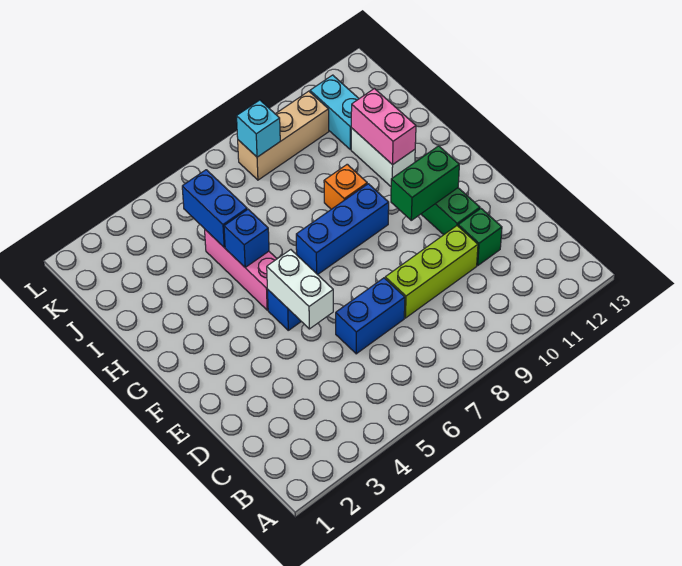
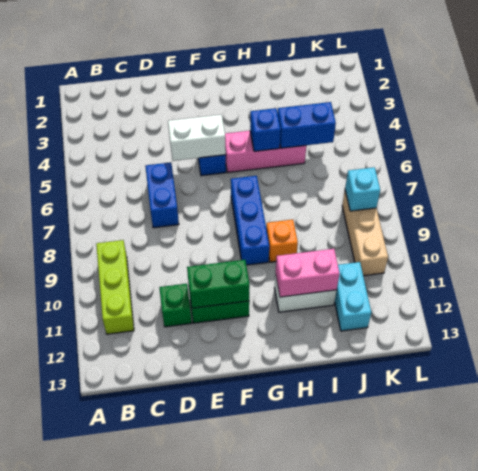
lime 1x3 brick [385,226,478,318] -> lime 1x3 brick moved to [96,240,134,334]
green 1x2 brick [391,146,459,220] -> green 1x2 brick turned to [187,260,250,308]
cyan 1x2 brick [310,75,359,150] -> cyan 1x2 brick turned to [335,262,371,331]

